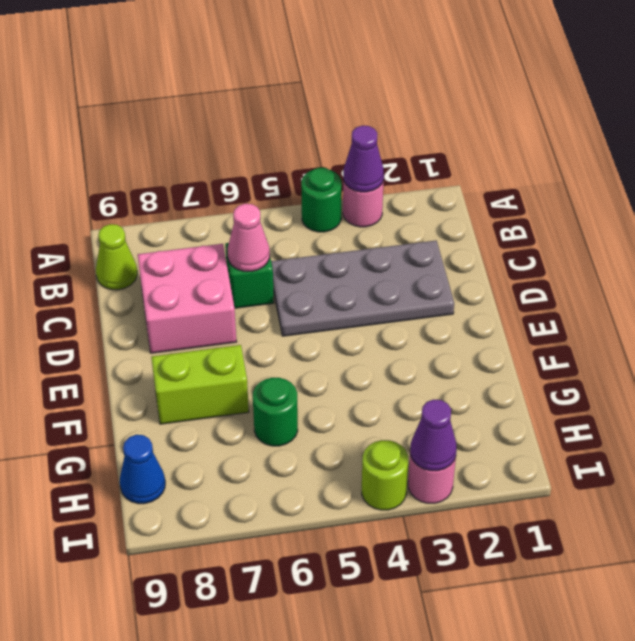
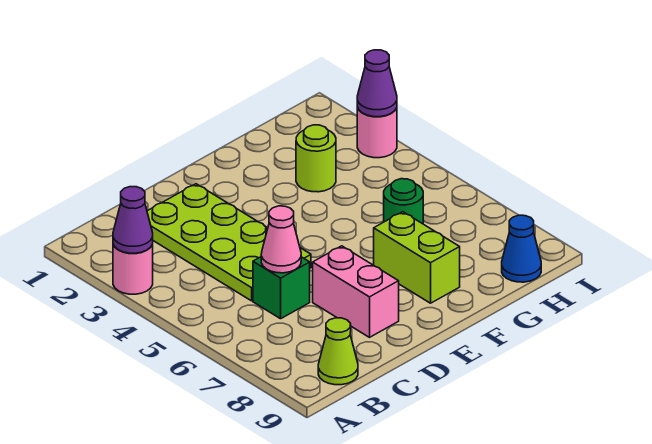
green 1x1 round brick [301,168,342,232] -> none
grey 2x4 plate [271,241,454,336] -> lime 2x4 plate [147,184,311,301]
pink 2x2 brick [138,244,237,353] -> pink 1x2 brick [313,246,399,337]
lime 1x1 round brick [362,440,408,510] -> lime 1x1 round brick moved to [296,125,336,192]

